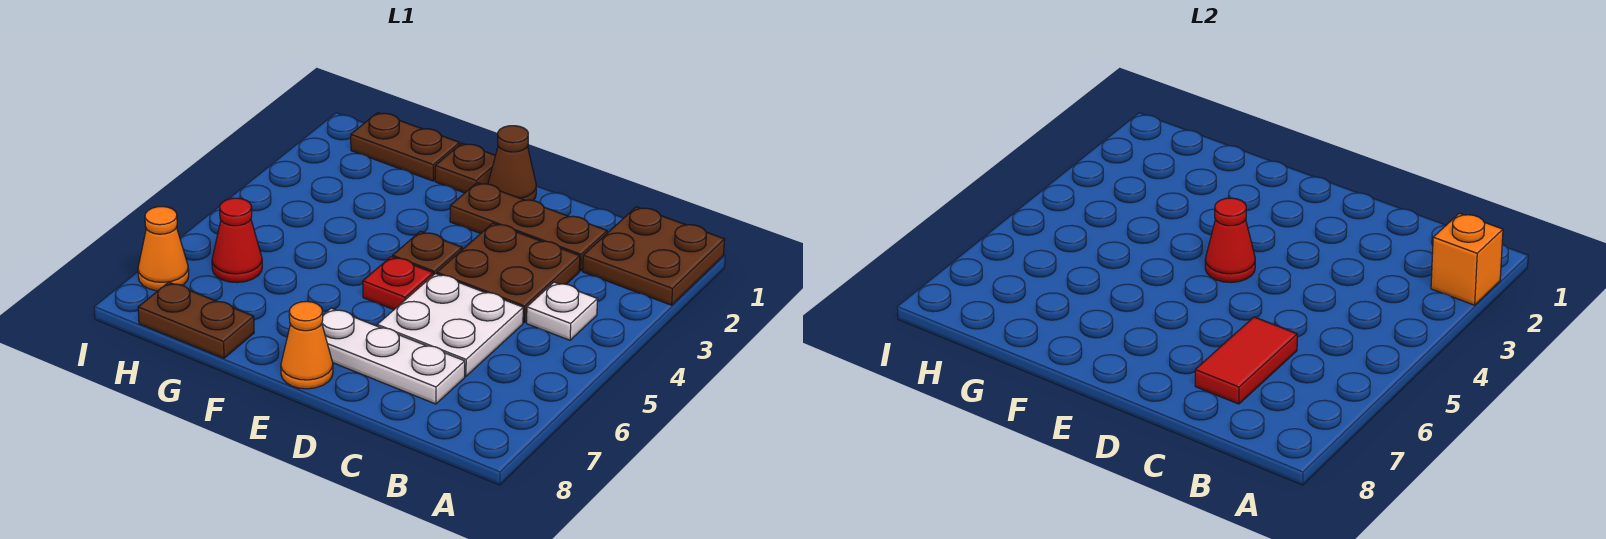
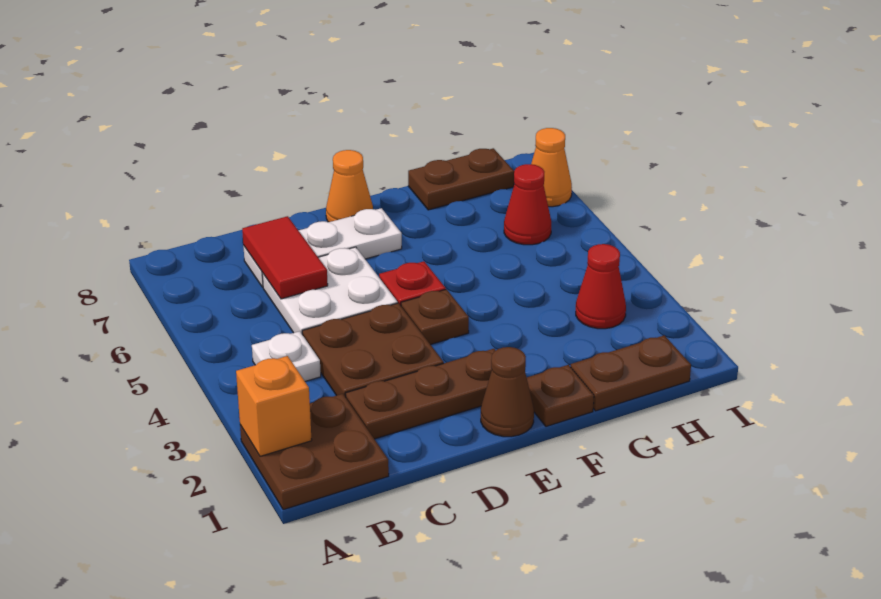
red 1x1 cone [1205,198,1255,283] -> red 1x1 cone moved to [576,244,626,329]

